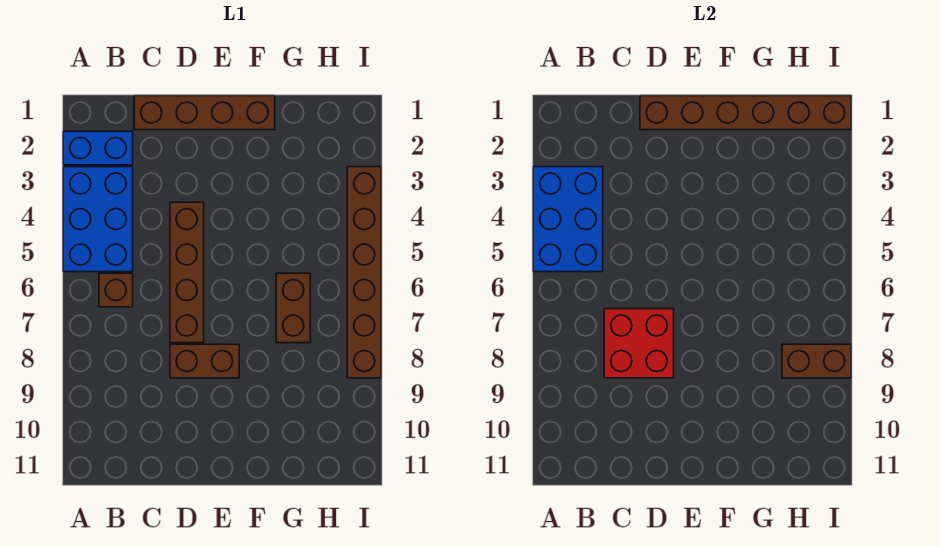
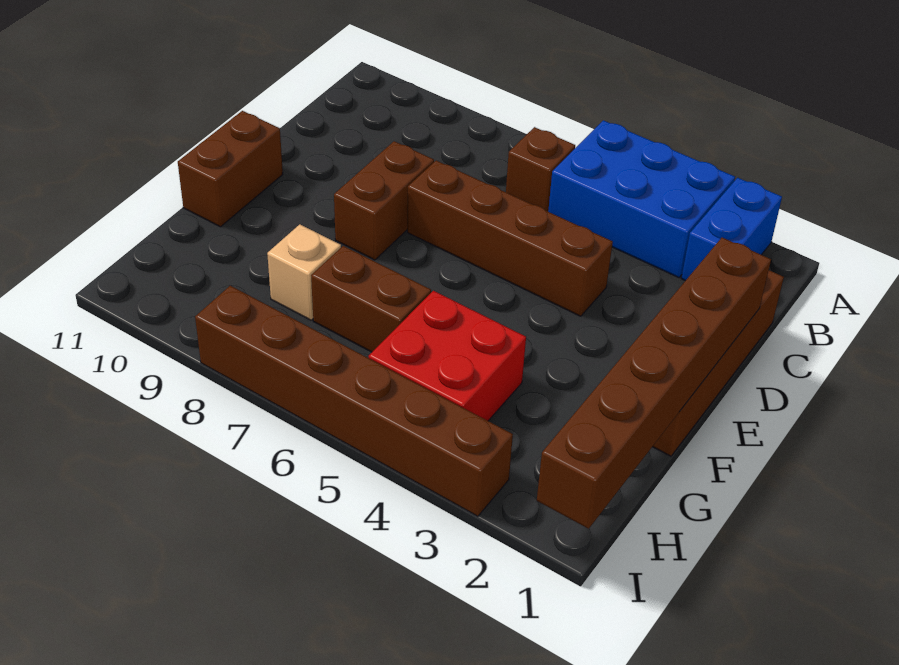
blue 2x3 brick [533,167,603,272] -> none
red 2x2 brick [604,309,674,378] -> red 2x2 brick moved to [368,291,526,421]
none -> tan 1x1 brick [267,224,341,320]
brown 1x2 brick [782,344,851,378] -> brown 1x2 brick moved to [178,111,283,227]

